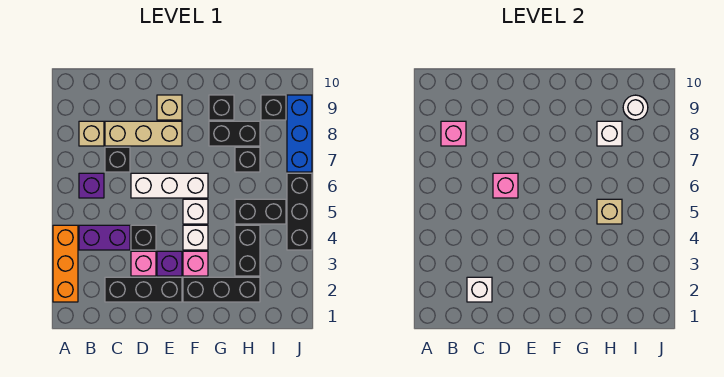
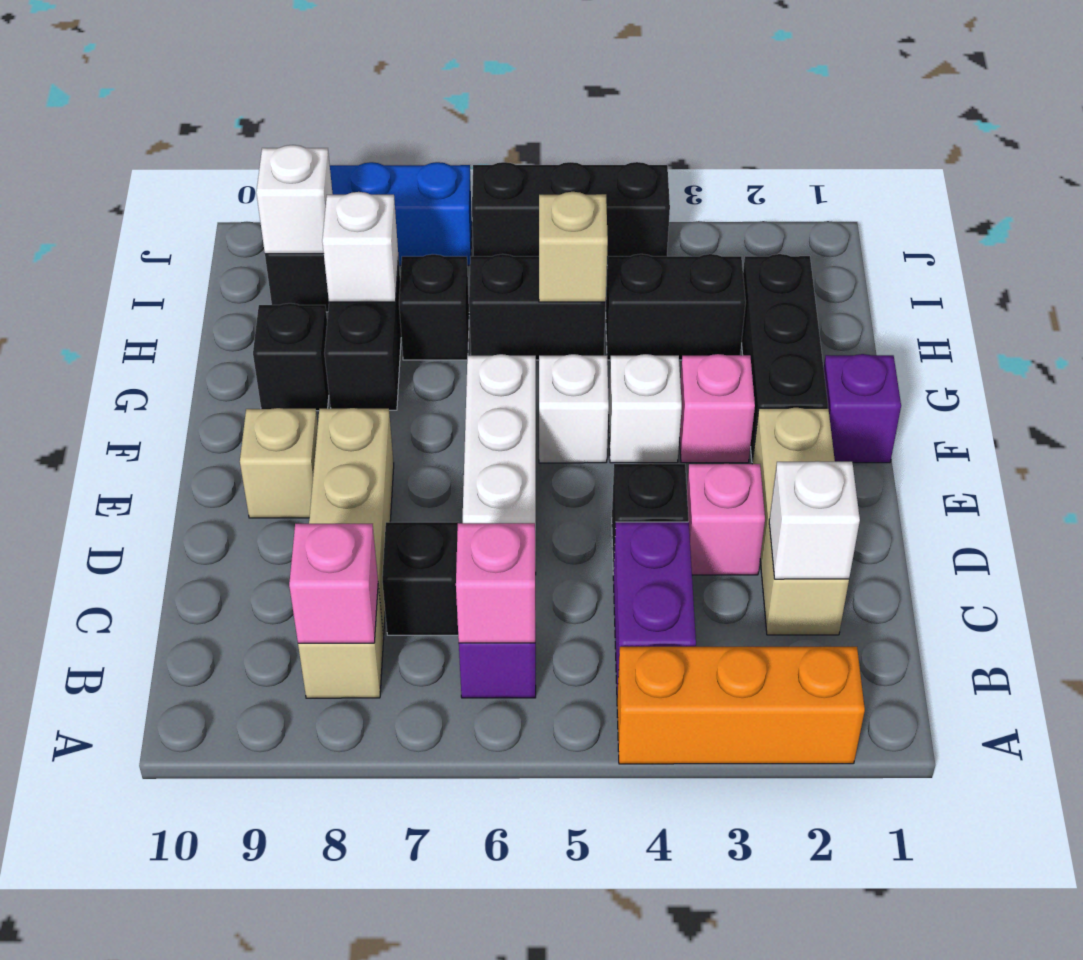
black 1x3 brick [105,277,182,302] -> tan 1x3 brick [752,408,849,635]
pink 1x1 brick [493,173,518,198] -> pink 1x1 brick moved to [456,523,535,643]
purple 1x1 brick [157,251,182,276] -> purple 1x1 brick moved to [824,354,901,463]
black 1x2 brick [235,199,286,224] -> black 1x2 brick turned to [469,254,606,360]
white 1x1 round brick [623,95,648,120] -> white 1x1 brick [256,145,333,254]

